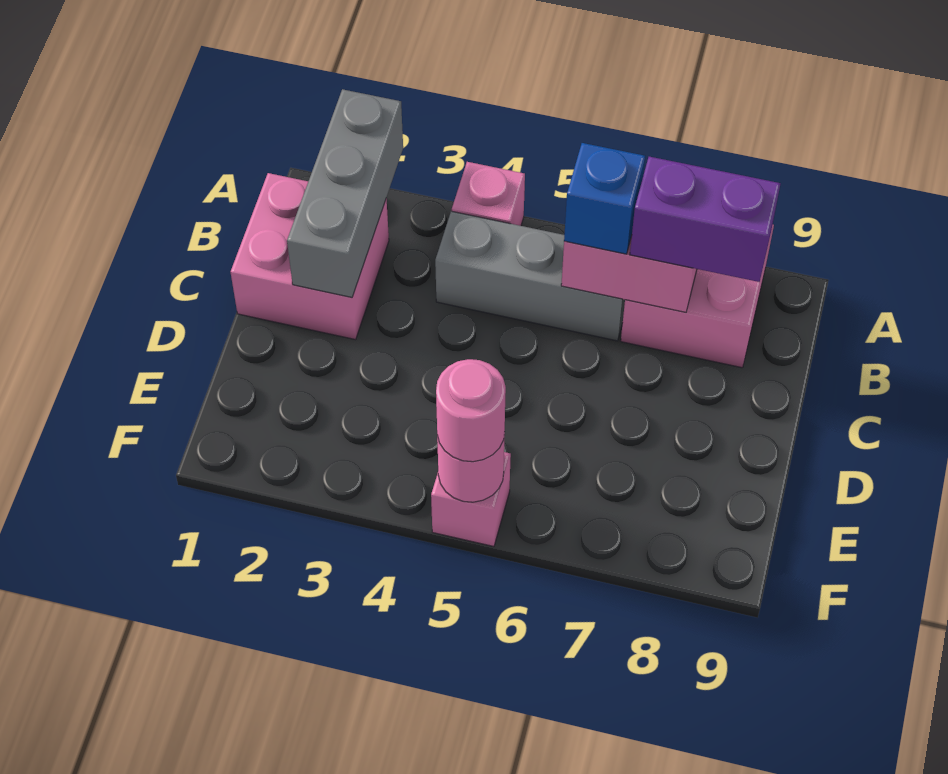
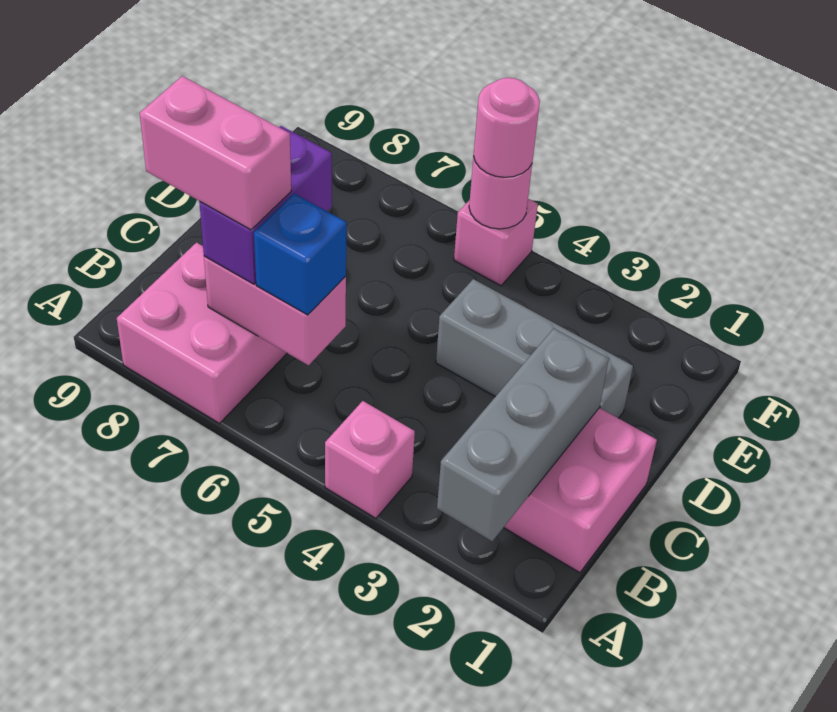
grey 1x3 brick [435,211,625,341] -> grey 1x3 brick moved to [436,279,633,418]
purple 1x2 brick [630,157,781,282] -> purple 1x2 brick turned to [199,126,332,284]
none -> pink 1x2 brick [140,76,291,230]

